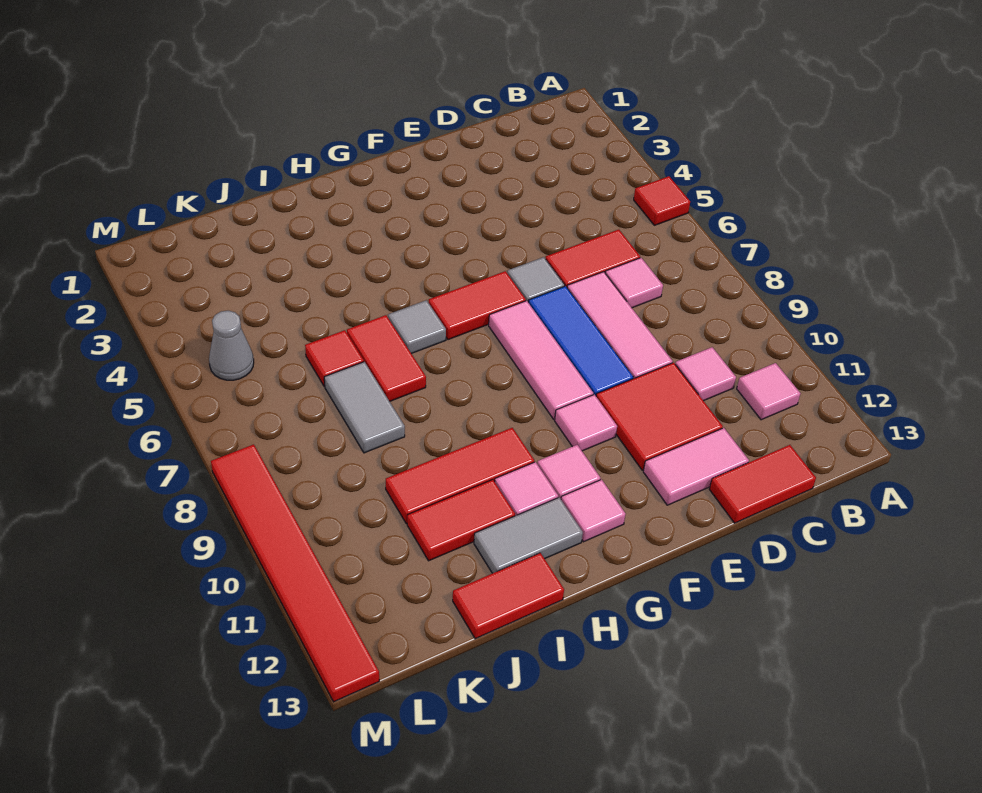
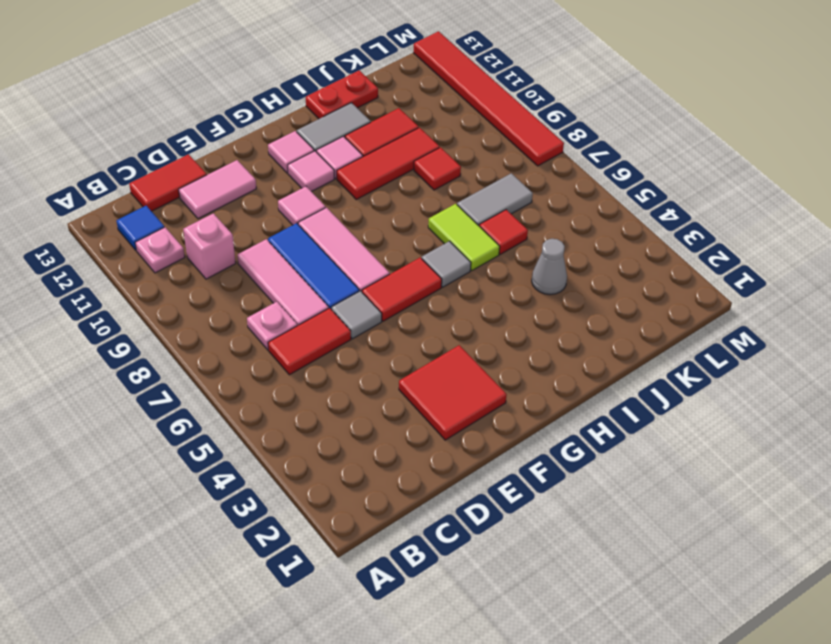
red 1x1 tile [634,176,690,225] -> red 1x1 tile moved to [414,147,461,190]
pink 1x1 tile [737,363,800,420] -> pink 1x1 plate [135,227,185,273]
none -> blue 1x1 tile [117,206,164,250]
pink 1x1 tile [605,258,663,308] -> pink 1x1 plate [247,302,297,350]
pink 1x1 tile [675,347,736,401] -> pink 1x1 brick [183,213,236,279]
red 2x2 tile [596,363,723,470] -> red 2x2 tile moved to [399,345,507,440]
red 1x2 tile [347,315,426,401] -> lime 1x2 tile [428,204,500,270]
red 1x2 tile [453,553,564,639] -> red 1x2 plate [306,70,378,119]
grey 1x2 tile [324,362,405,453] -> grey 1x2 tile turned to [457,173,533,226]
grey 1x1 cone [209,311,254,380] -> grey 1x1 cone moved to [532,239,567,295]

